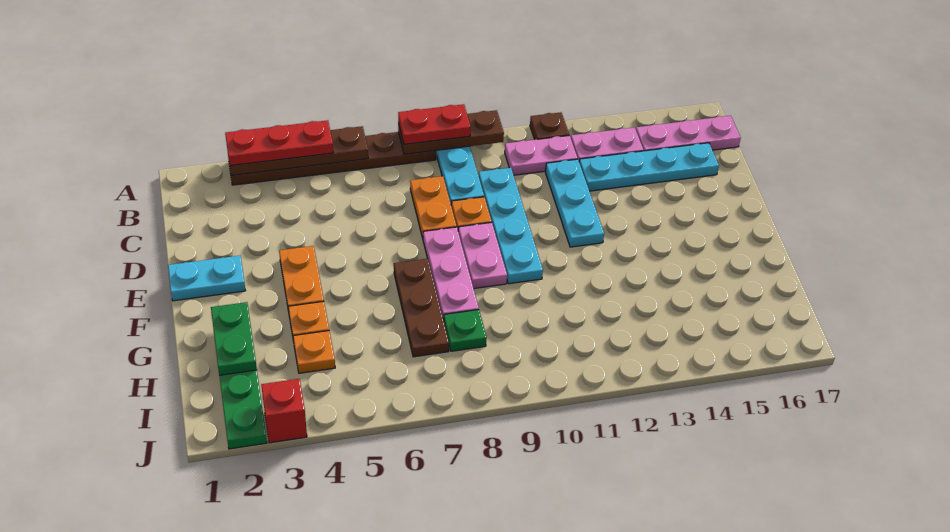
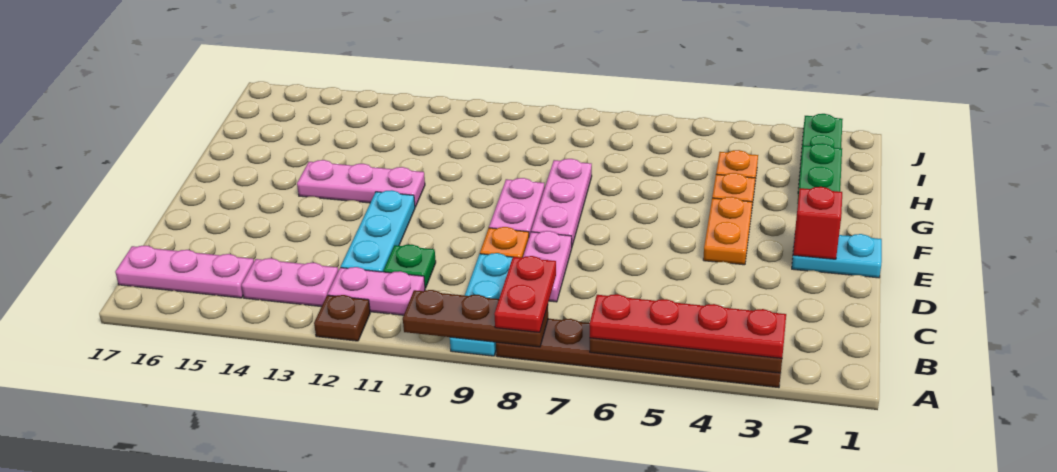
red 1x3 plate [225,120,333,166] -> red 1x4 plate [590,294,786,358]
red 1x2 plate [398,104,471,144] -> red 1x2 plate turned to [494,256,556,332]
orange 1x2 plate [410,176,457,238] -> pink 1x2 plate [523,231,572,302]
cyan 1x4 plate [479,168,543,284] -> none
cyan 1x4 plate [579,143,719,191] -> none
brown 1x3 plate [394,259,449,357] -> none
none -> pink 1x3 plate [297,160,425,207]
green 1x1 plate [444,310,487,351] -> green 1x1 plate moved to [384,245,436,288]
red 1x1 brick [261,379,307,443] -> red 1x1 brick moved to [793,187,842,259]

